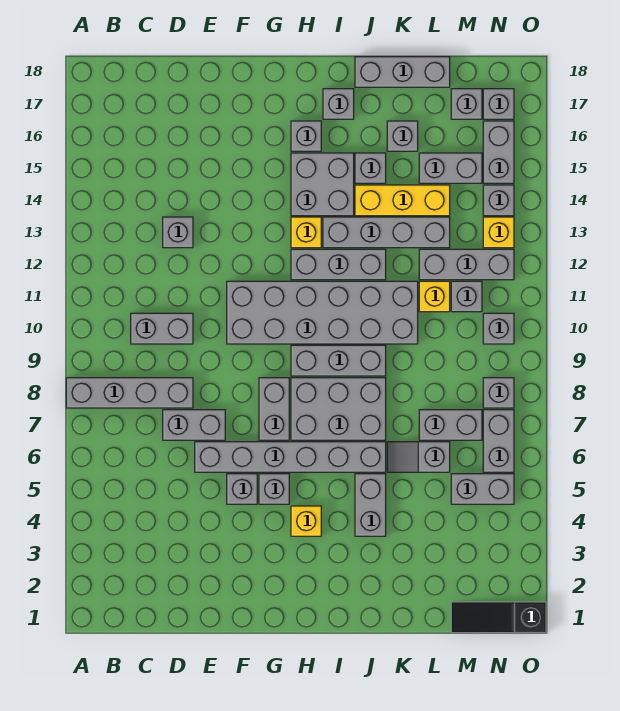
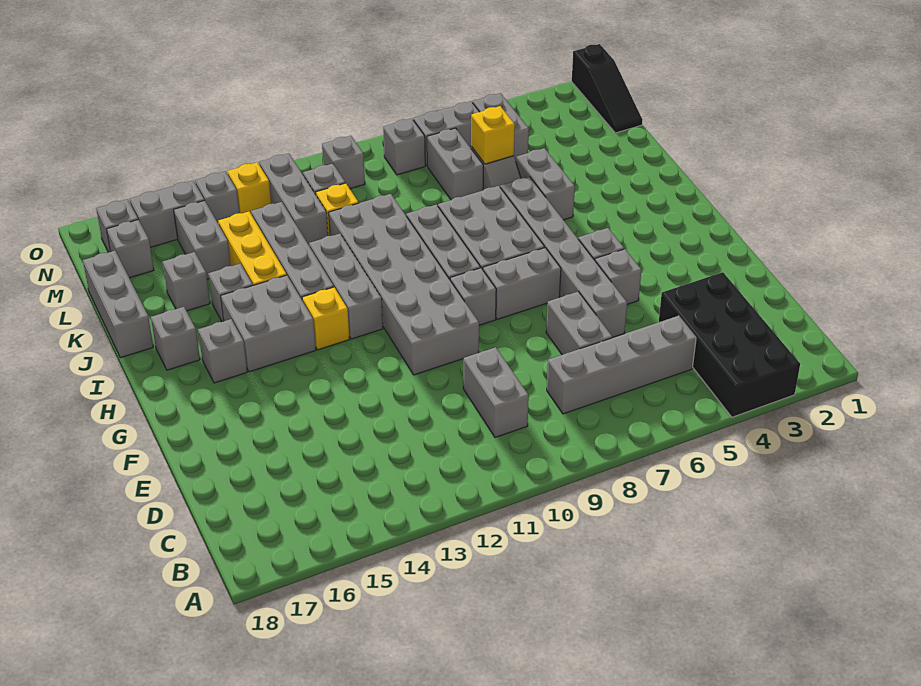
none -> black 2x4 brick [659,272,800,417]
grey 1x4 brick [66,378,193,408] -> grey 1x4 brick turned to [547,316,696,414]
grey 1x1 brick [163,217,193,248] -> grey 1x1 brick moved to [450,268,496,325]
yellow 1x1 brick [291,506,321,536] -> yellow 1x1 brick moved to [471,106,515,164]
grey 1x2 brick [355,474,386,536] -> grey 1x2 brick turned to [516,148,575,220]

